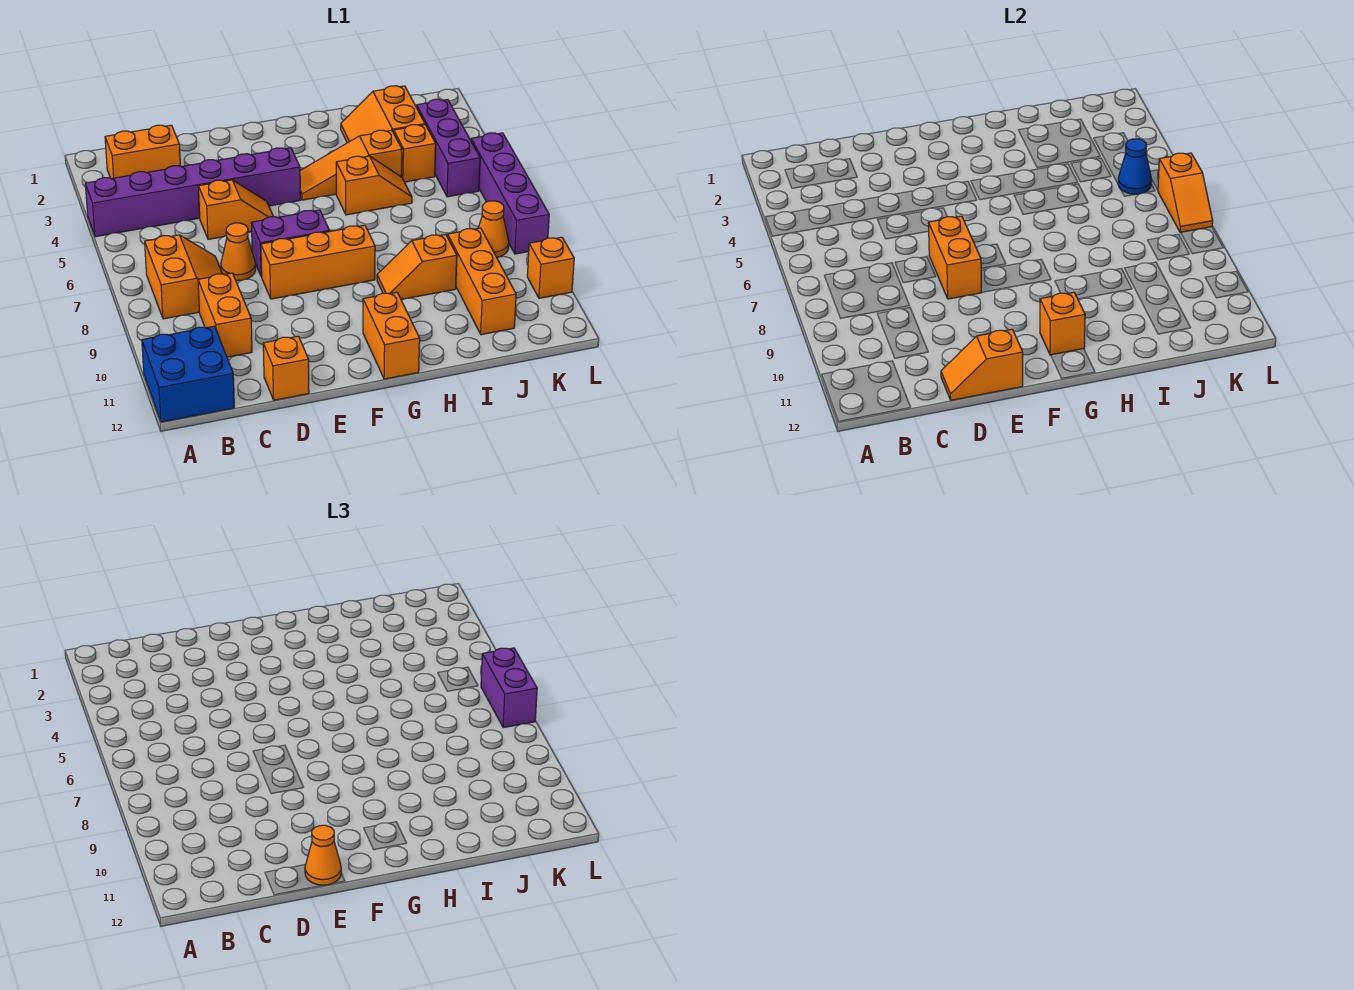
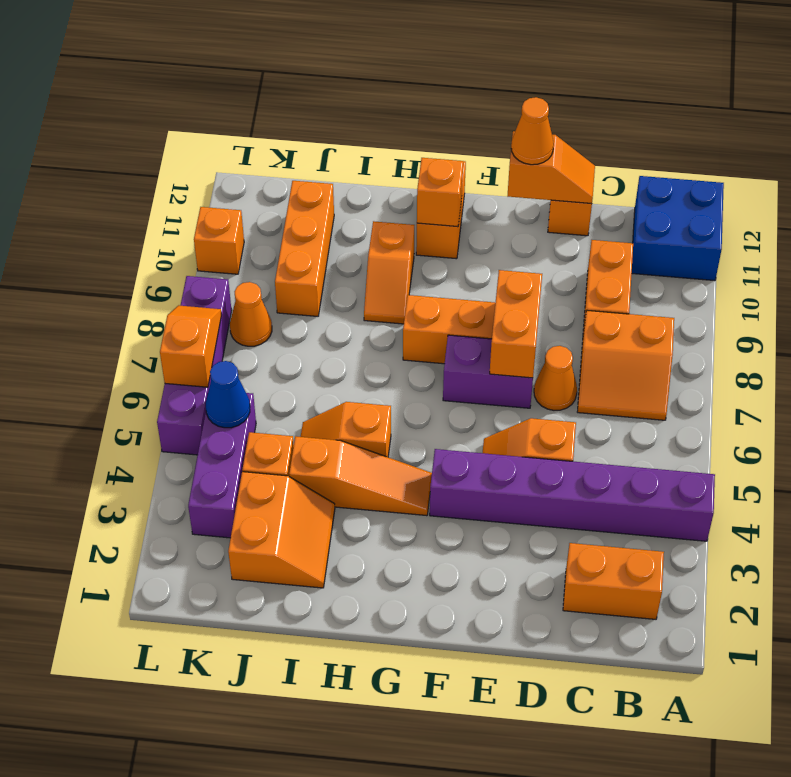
orange 2x2 slope [145,235,222,319] -> orange 2x2 slope turned to [577,310,674,420]
orange 1x2 slope [377,234,457,299] -> orange 1x2 slope turned to [364,221,414,324]
purple 1x2 brick [481,648,537,728] -> none

